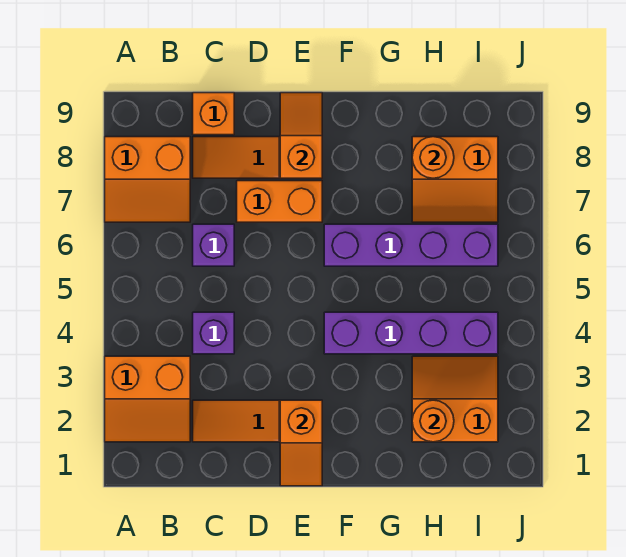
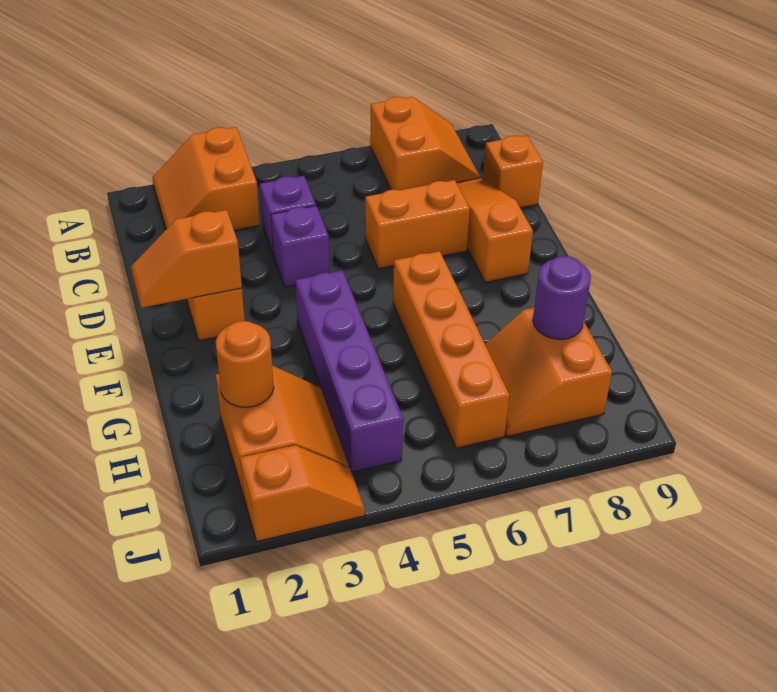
orange 2x2 slope [105,137,190,222] -> orange 2x2 slope turned to [370,97,480,190]
purple 1x1 brick [193,224,234,266] -> purple 1x1 brick moved to [271,206,329,287]
orange 1x2 brick [237,181,322,222] -> orange 1x2 brick turned to [365,180,470,269]
orange 1x2 slope [280,93,322,178] -> orange 1x2 slope moved to [240,445,365,541]
purple 1x4 brick [324,224,498,266] -> orange 1x4 brick [393,251,510,448]
orange 1x1 round brick [412,137,454,178] -> purple 1x1 round brick [533,256,591,339]

